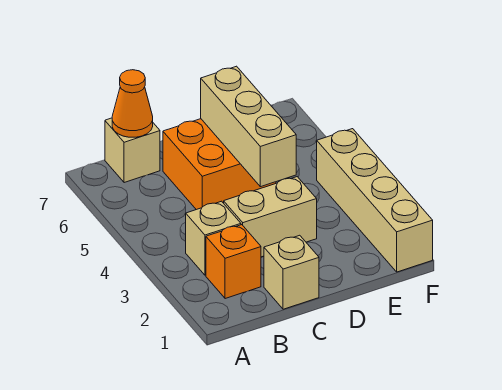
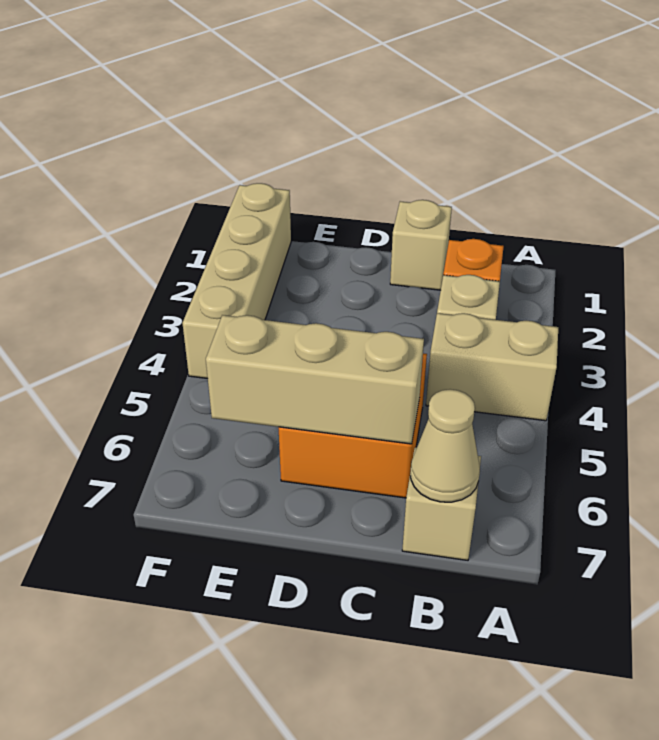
orange 1x1 cone [112,70,153,137] -> tan 1x1 cone [411,389,480,502]
tan 1x2 brick [224,177,317,257] -> tan 1x2 brick moved to [426,313,558,421]
tan 1x3 brick [201,66,296,187] -> tan 1x3 brick turned to [206,315,424,444]

